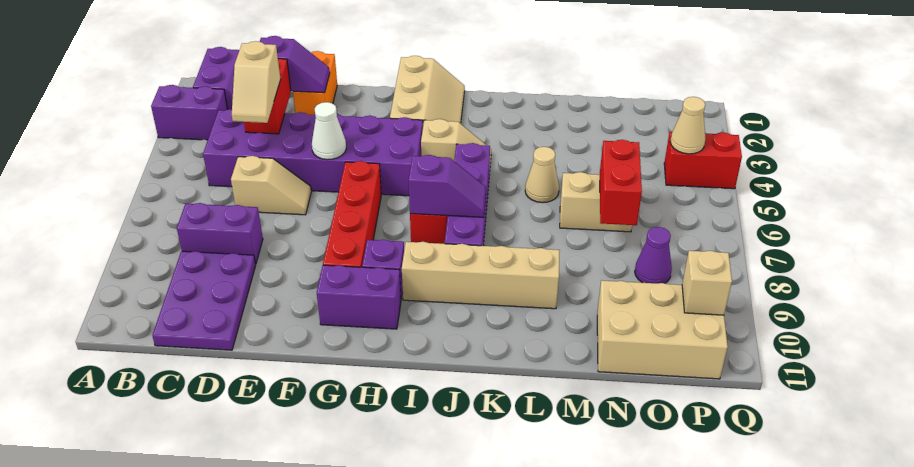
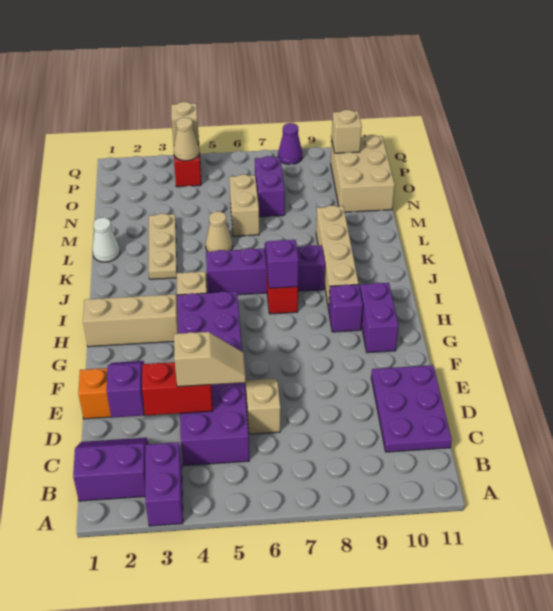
purple 1x2 brick [177,203,263,264] -> purple 1x2 brick moved to [255,156,285,217]
purple 2x3 plate [152,251,256,350] -> purple 2x3 plate turned to [371,365,452,452]
white 1x1 cone [312,102,346,160] -> white 1x1 cone moved to [92,218,120,262]
red 1x4 brick [323,161,381,267] -> none
none -> tan 1x3 plate [149,213,177,279]
red 1x2 brick [600,140,642,225] -> none
purple 1x1 cone [635,227,672,284] -> purple 1x1 cone moved to [278,123,302,164]
none -> tan 1x1 brick [171,102,199,144]

